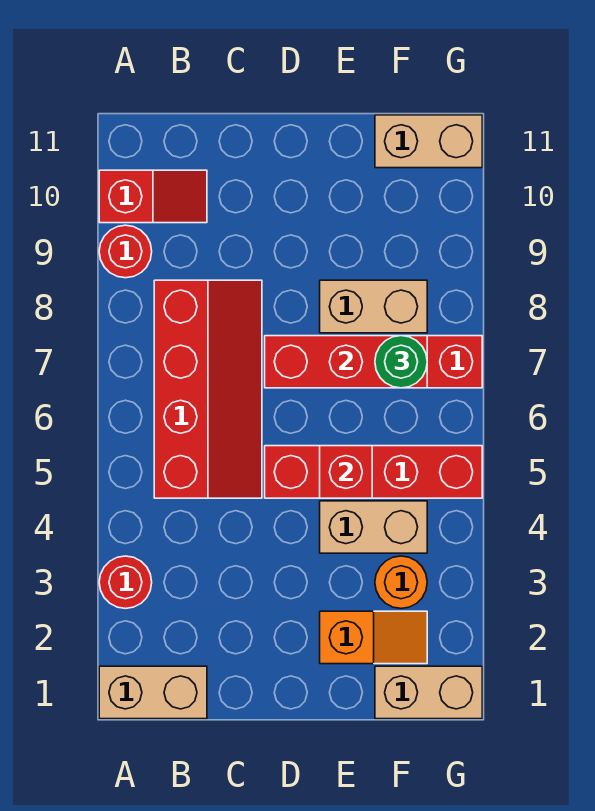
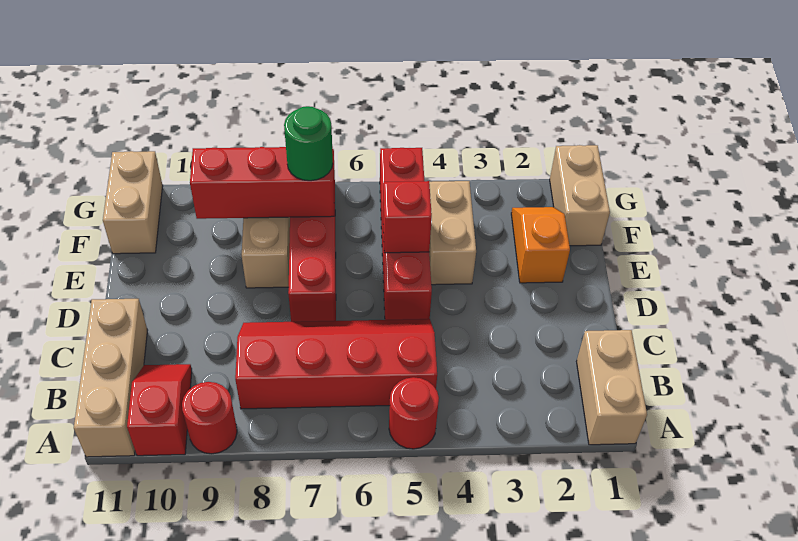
red 1x1 round brick [99,556,152,609] -> red 1x1 round brick moved to [389,377,439,449]
none -> tan 1x3 brick [74,299,148,457]
red 1x3 brick [265,336,427,388] -> red 1x3 brick turned to [190,147,334,219]
orange 1x1 round brick [375,556,427,608] -> none

